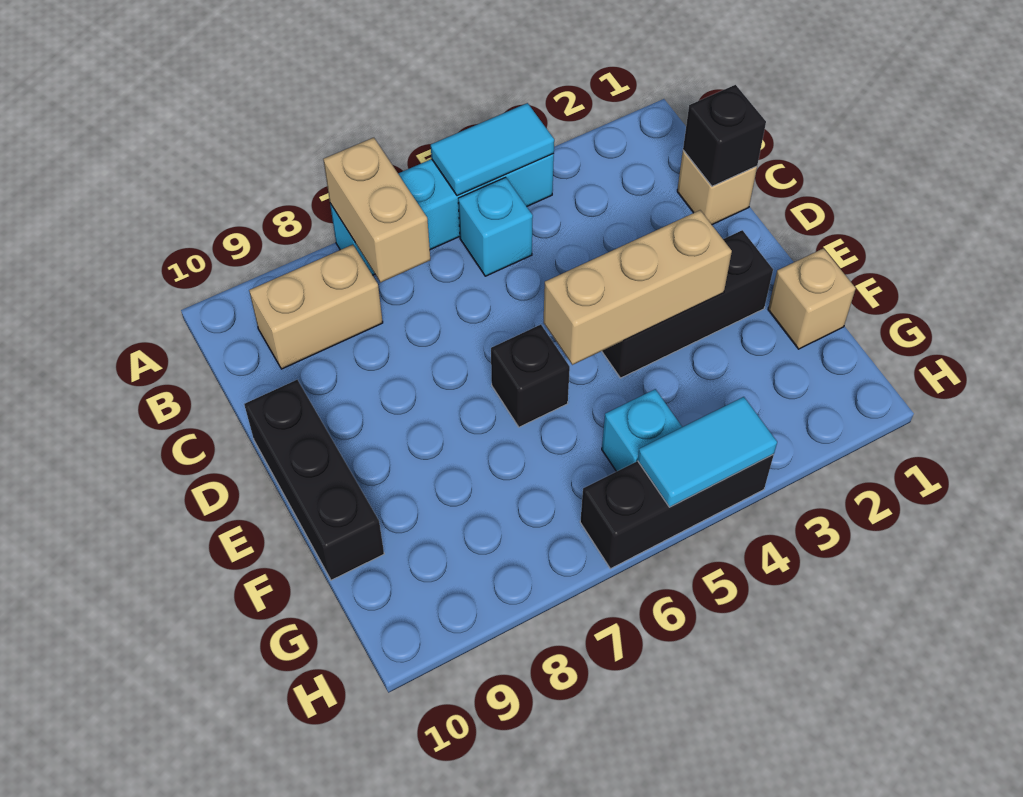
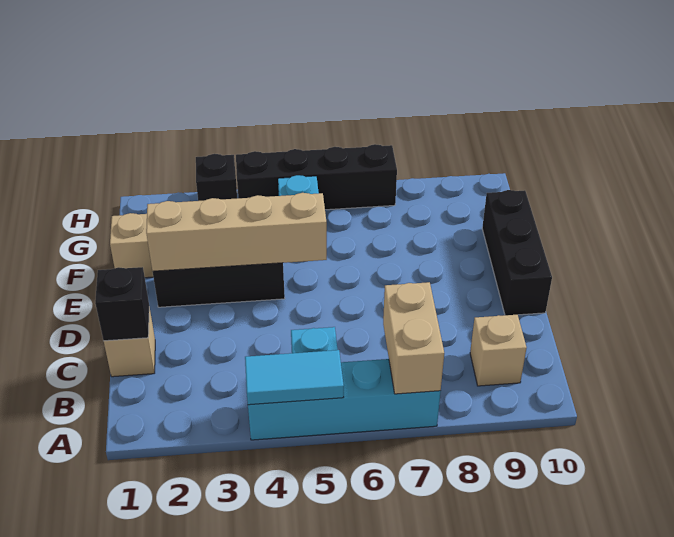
tan 1x2 brick [249,245,383,369] -> tan 1x1 brick [470,315,527,386]
tan 1x3 brick [544,210,732,365] -> tan 1x4 brick [146,193,327,271]
black 1x1 brick [491,325,570,427] -> black 1x1 brick moved to [196,154,237,201]
black 1x3 brick [580,454,774,569] -> black 1x4 brick [236,144,397,210]
cyan 1x2 tile [638,397,777,507] -> none

